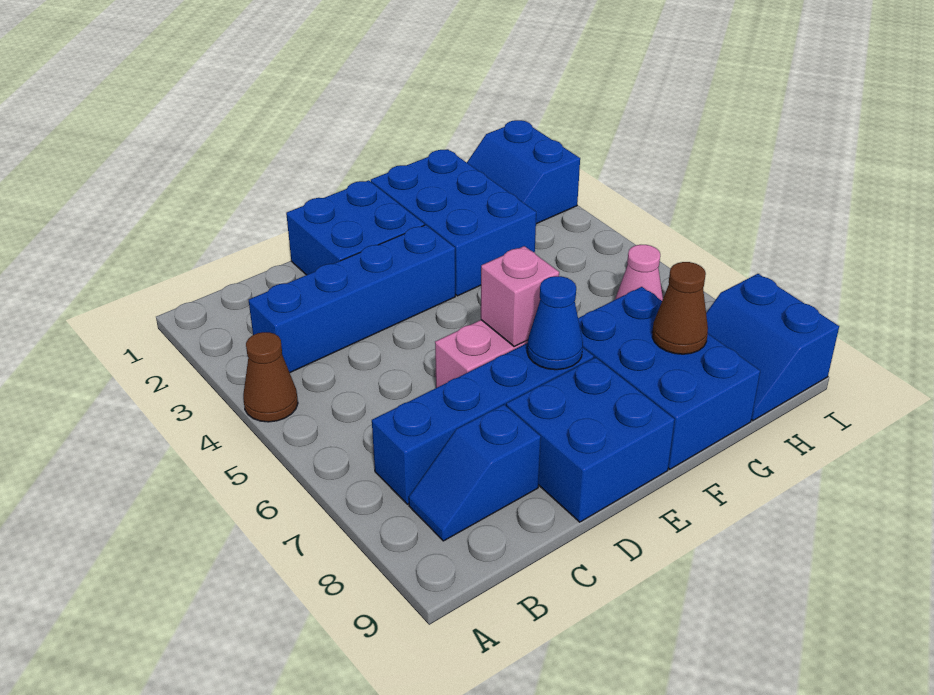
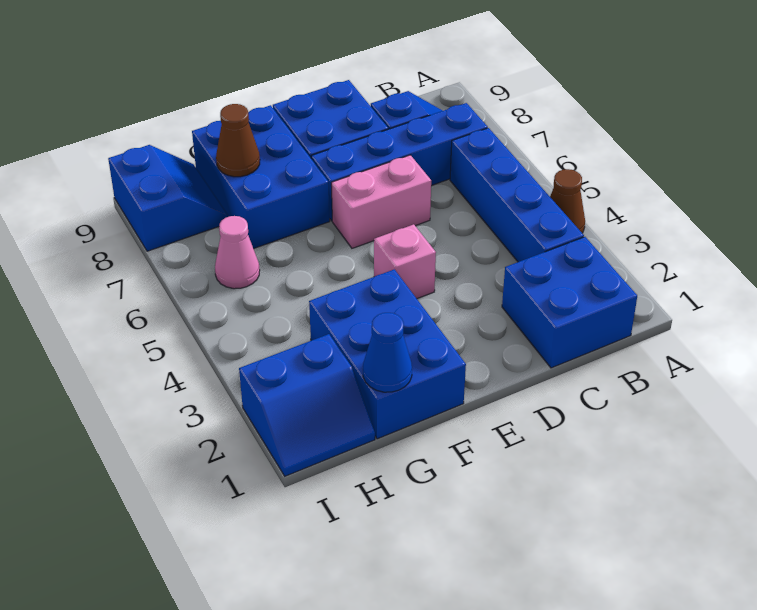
blue 1x4 brick [249,225,455,373] -> blue 1x4 brick turned to [450,128,584,262]
blue 2x2 brick [286,180,424,275] -> blue 2x2 brick moved to [502,237,637,368]
pink 1x1 brick [481,246,559,347] -> pink 1x1 brick moved to [374,224,436,299]
blue 1x1 cone [527,276,583,370] -> blue 1x1 cone moved to [363,313,412,392]
blue 2x2 slope [467,120,580,224] -> blue 2x2 slope turned to [239,334,375,476]

